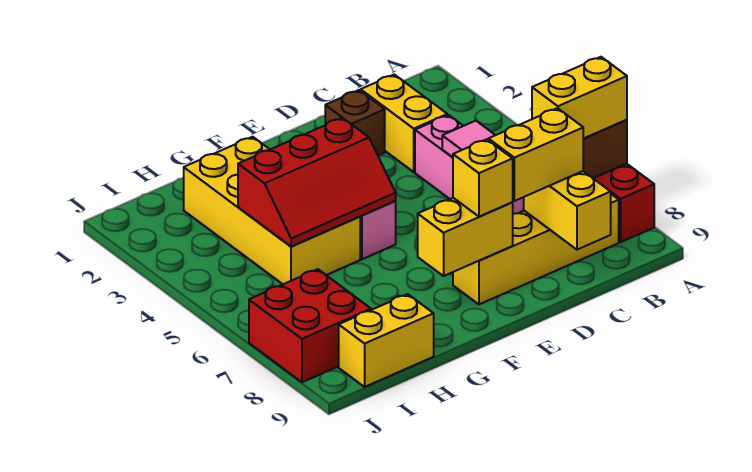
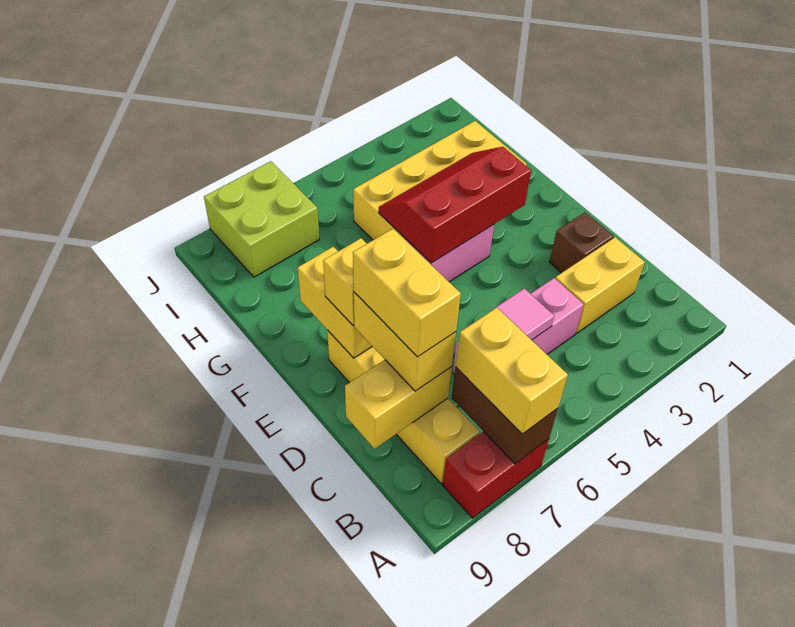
red 2x3 slope [238,118,396,246] -> red 2x3 slope turned to [379,147,531,263]
yellow 1x2 brick [339,294,434,387] -> yellow 1x2 brick moved to [353,229,461,357]
red 2x2 brick [249,269,371,382] -> lime 2x2 brick [204,161,319,277]

